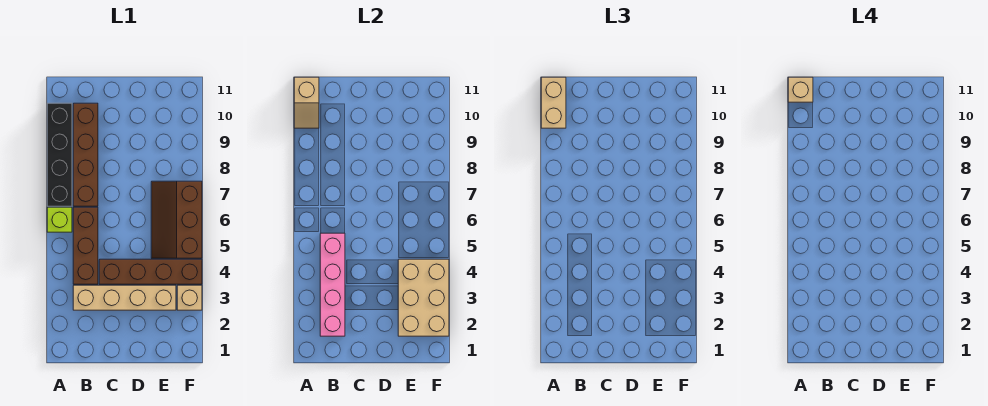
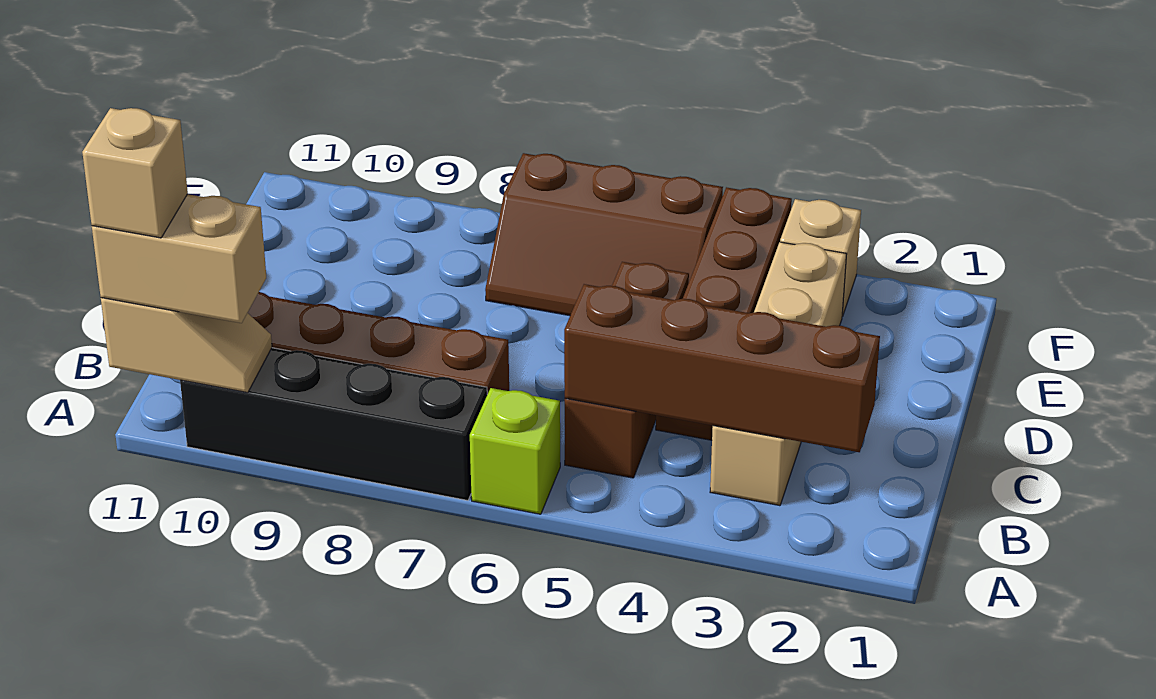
pink 1x4 brick [320,233,345,336] -> brown 1x4 brick [564,284,880,452]
brown 1x3 brick [73,207,98,284] -> brown 1x3 brick turned to [565,262,689,478]
tan 2x3 brick [398,259,449,336] -> none

